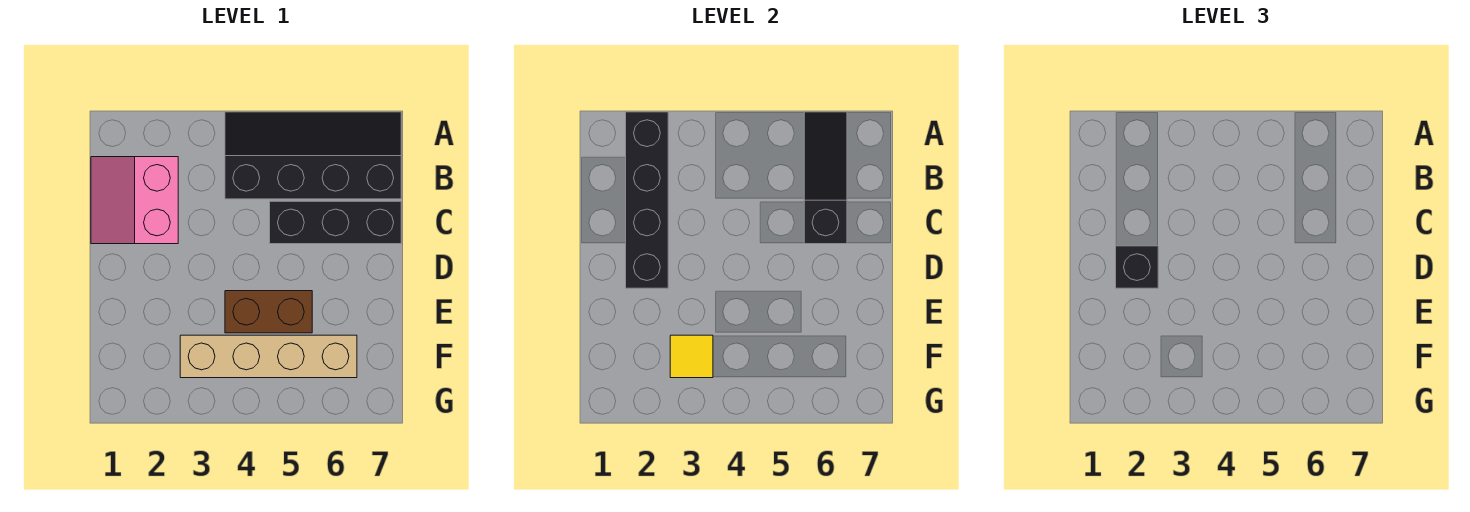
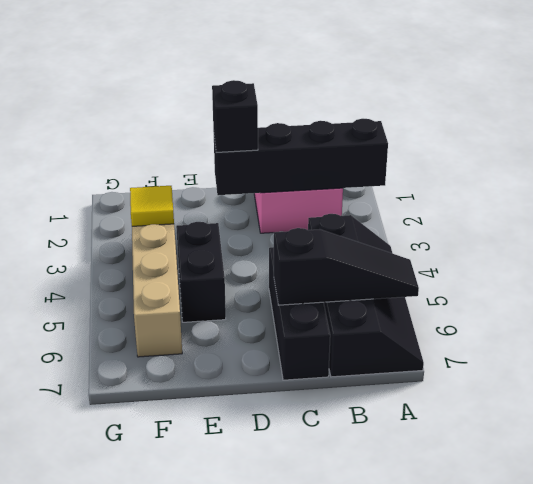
brown 1x2 brick [225,291,312,333] -> black 1x2 brick [176,222,226,322]

